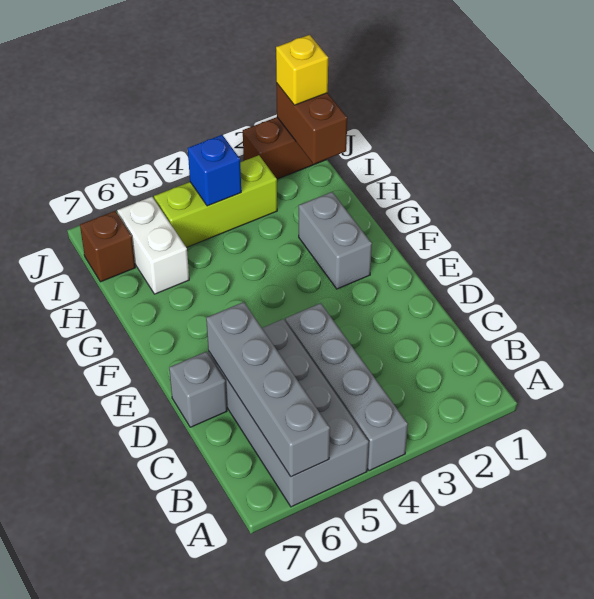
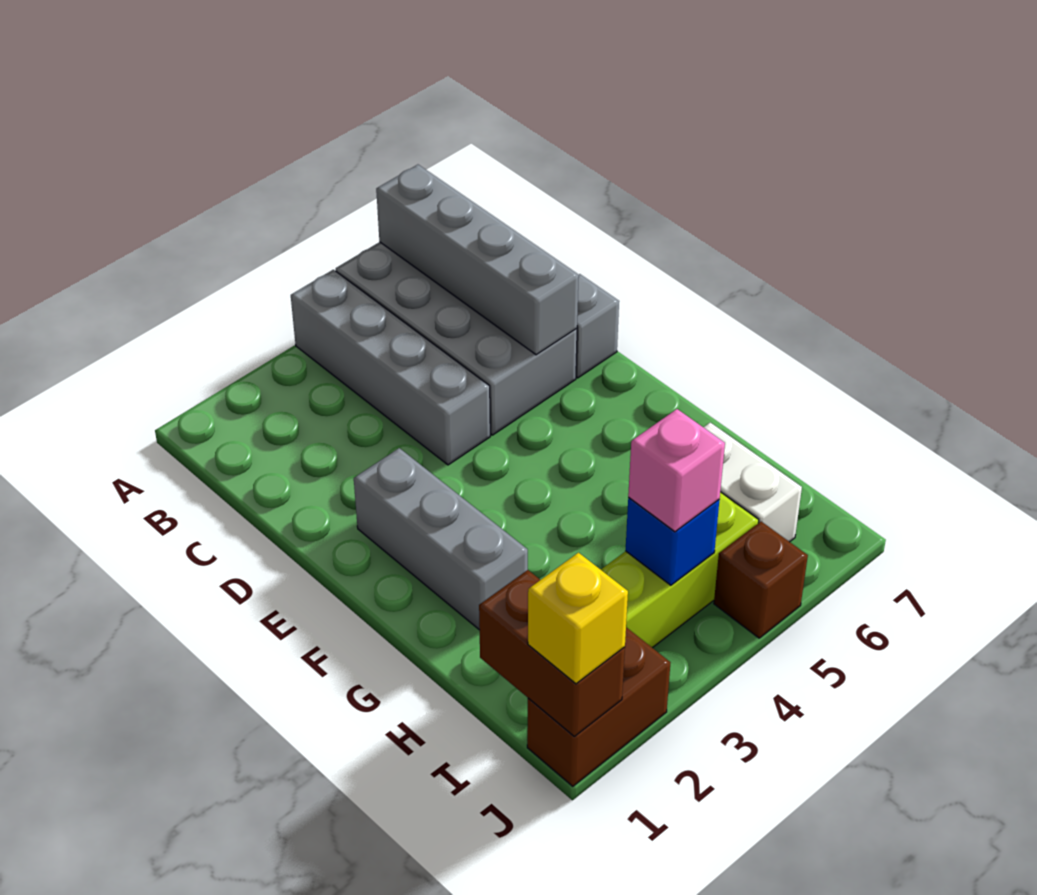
grey 1x2 brick [299,192,372,289] -> grey 1x3 brick [354,448,528,630]
none -> pink 1x1 brick [628,409,725,532]
brown 1x1 brick [80,211,135,282] -> brown 1x1 brick moved to [714,522,808,638]

